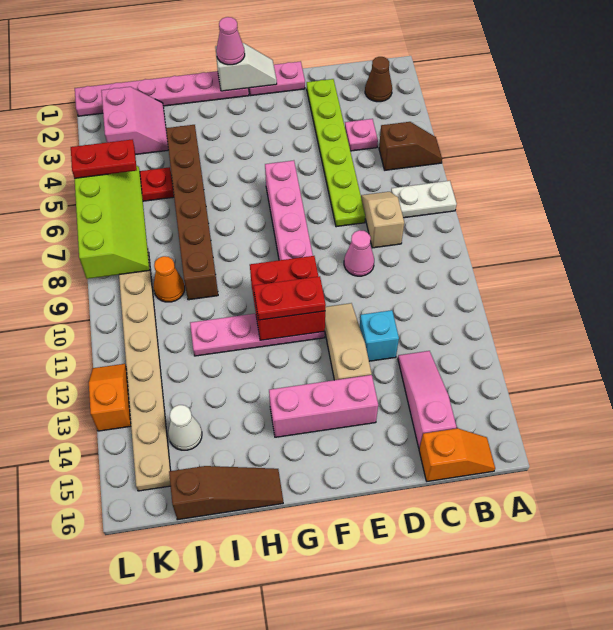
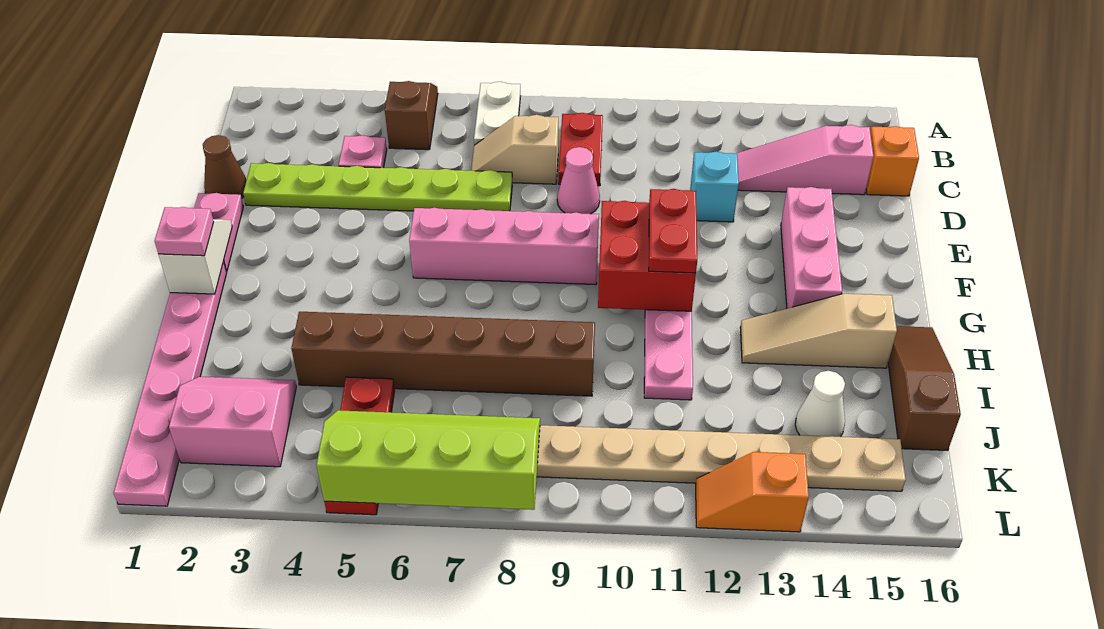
brown 1x1 cone [365,57,392,102] -> brown 1x1 cone moved to [203,135,246,198]
tan 1x3 slope [325,303,372,380] -> tan 1x3 slope moved to [740,294,897,368]
pink 1x1 cone [216,17,245,65] -> pink 1x1 plate [155,207,214,256]
orange 1x1 cone [153,256,185,302] -> none
red 1x2 plate [71,139,137,178] -> red 1x2 plate moved to [558,113,603,186]

